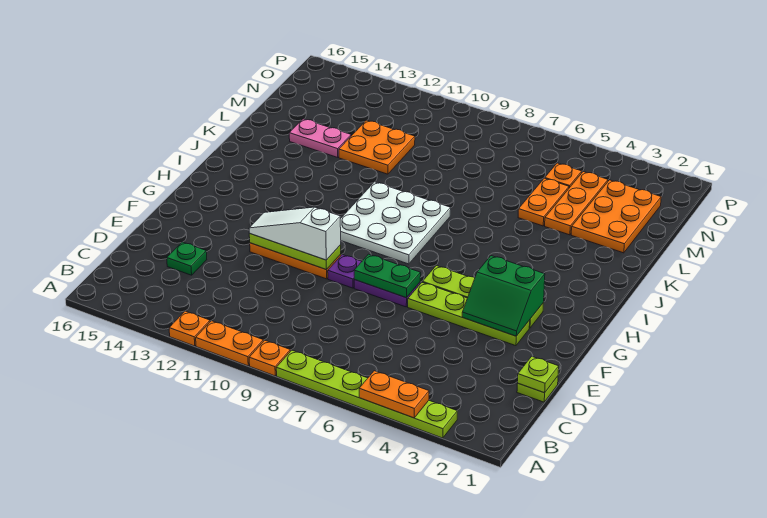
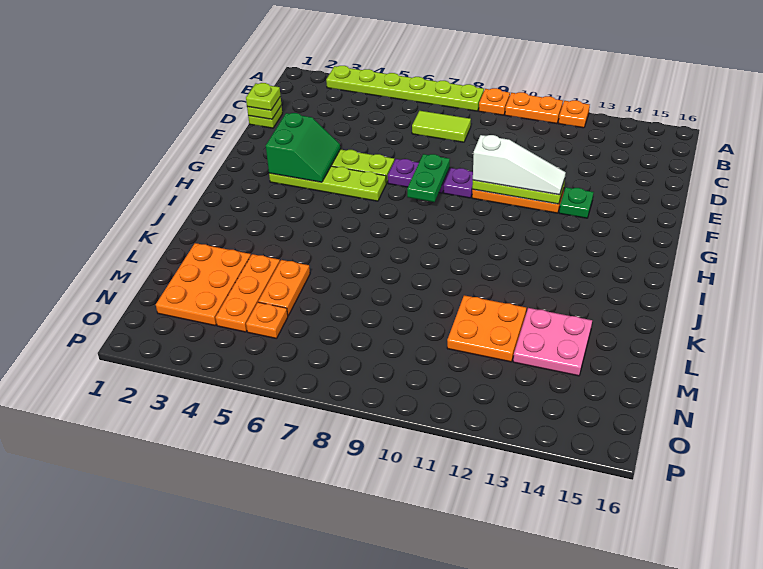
orange 1x2 plate [359,371,429,418] -> none
none -> lime 1x2 tile [412,111,471,142]
none -> lime 1x1 plate [246,83,281,110]
green 1x1 plate [167,242,207,275] -> green 1x1 plate moved to [559,187,594,218]
green 2x2 slope [462,256,545,336] -> green 2x2 slope turned to [266,113,340,182]
green 1x2 plate [354,254,421,298] -> green 1x2 plate turned to [407,154,450,202]
white 3x3 plate [340,182,451,264] -> none
pink 1x2 plate [289,119,351,157] -> pink 2x2 plate [513,308,592,376]

